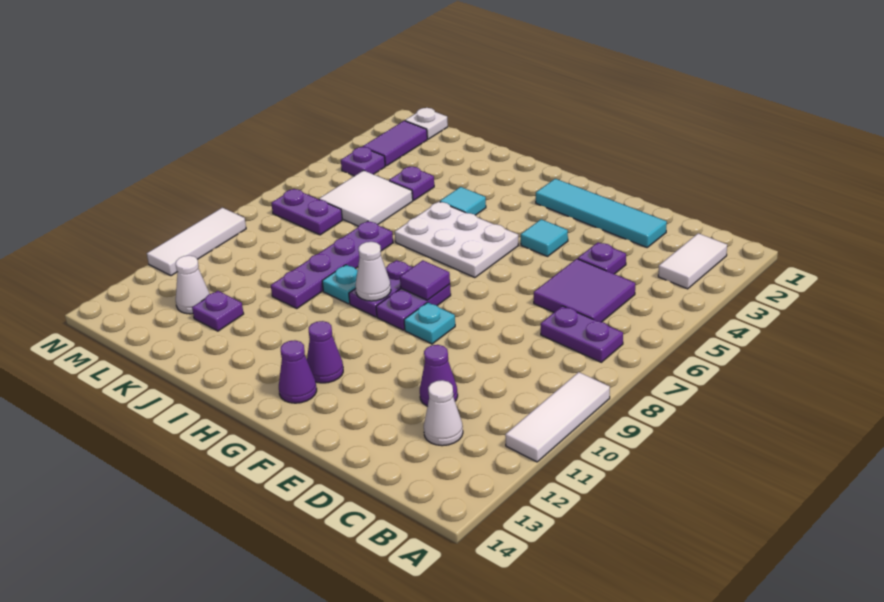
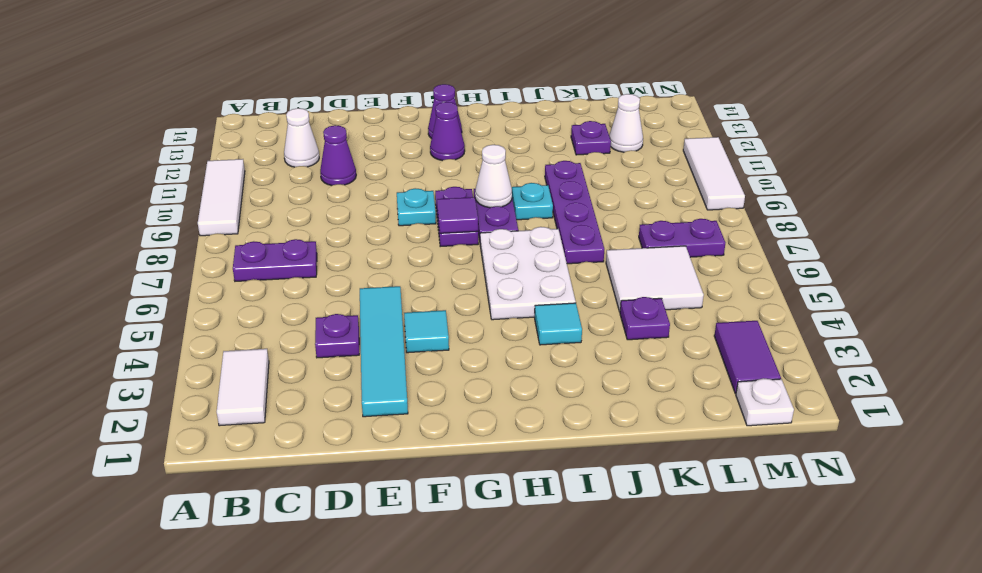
purple 2x2 tile [534,259,635,322] -> none
cyan 1x4 tile [536,179,667,247] -> cyan 1x4 tile turned to [360,286,408,417]
white 2x3 plate [395,202,518,278] -> white 2x3 plate turned to [480,227,576,320]
purple 1x1 plate [341,147,385,176] -> none

